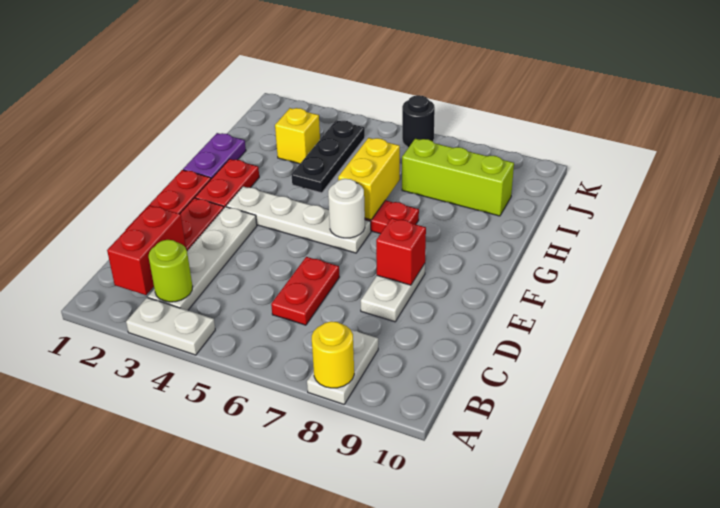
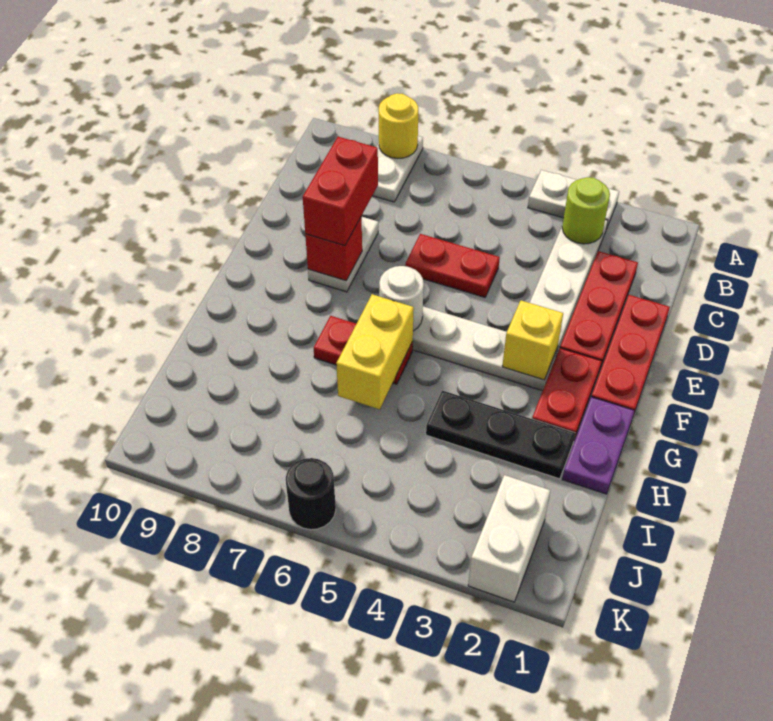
red 1x2 brick [107,205,186,295] -> red 1x2 brick moved to [303,137,378,245]
red 1x2 plate [271,257,339,325] -> red 1x2 plate turned to [405,234,500,297]
black 1x3 plate [292,120,365,193] -> black 1x3 plate turned to [426,390,575,479]
yellow 1x1 brick [275,108,320,164] -> yellow 1x1 brick moved to [502,301,563,380]
lime 1x3 brick [402,139,514,216] -> none
none -> white 1x2 brick [468,475,550,602]

